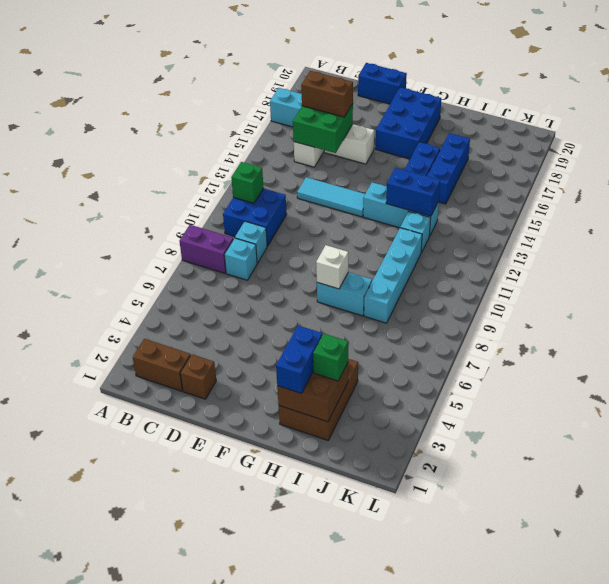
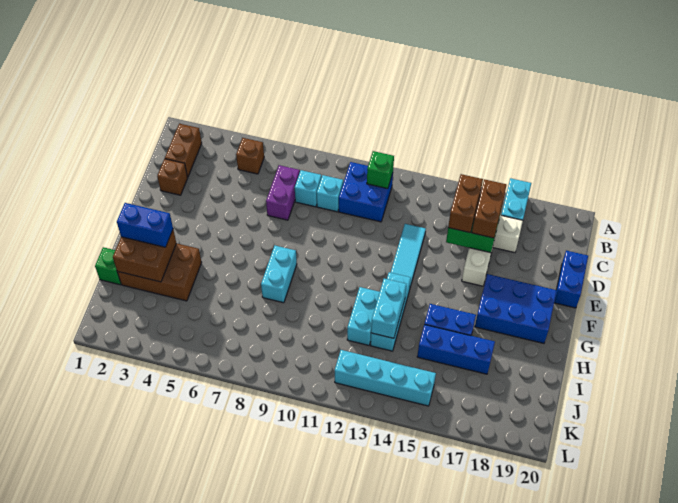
purple 1x2 brick [180,225,233,273] -> purple 1x2 brick moved to [266,165,300,220]
none -> brown 1x1 brick [236,138,264,174]
none -> brown 1x2 brick [448,174,483,233]
white 1x1 brick [316,245,348,289] -> none
blue 1x2 brick [386,168,440,216] -> cyan 1x2 brick [371,279,406,338]
green 1x1 brick [313,334,348,381] -> green 1x1 brick moved to [95,247,121,285]
cyan 1x4 brick [364,228,422,323] -> cyan 1x4 brick moved to [335,350,436,406]
cyan 1x1 brick [400,211,431,253] -> cyan 1x2 brick [347,287,380,345]

